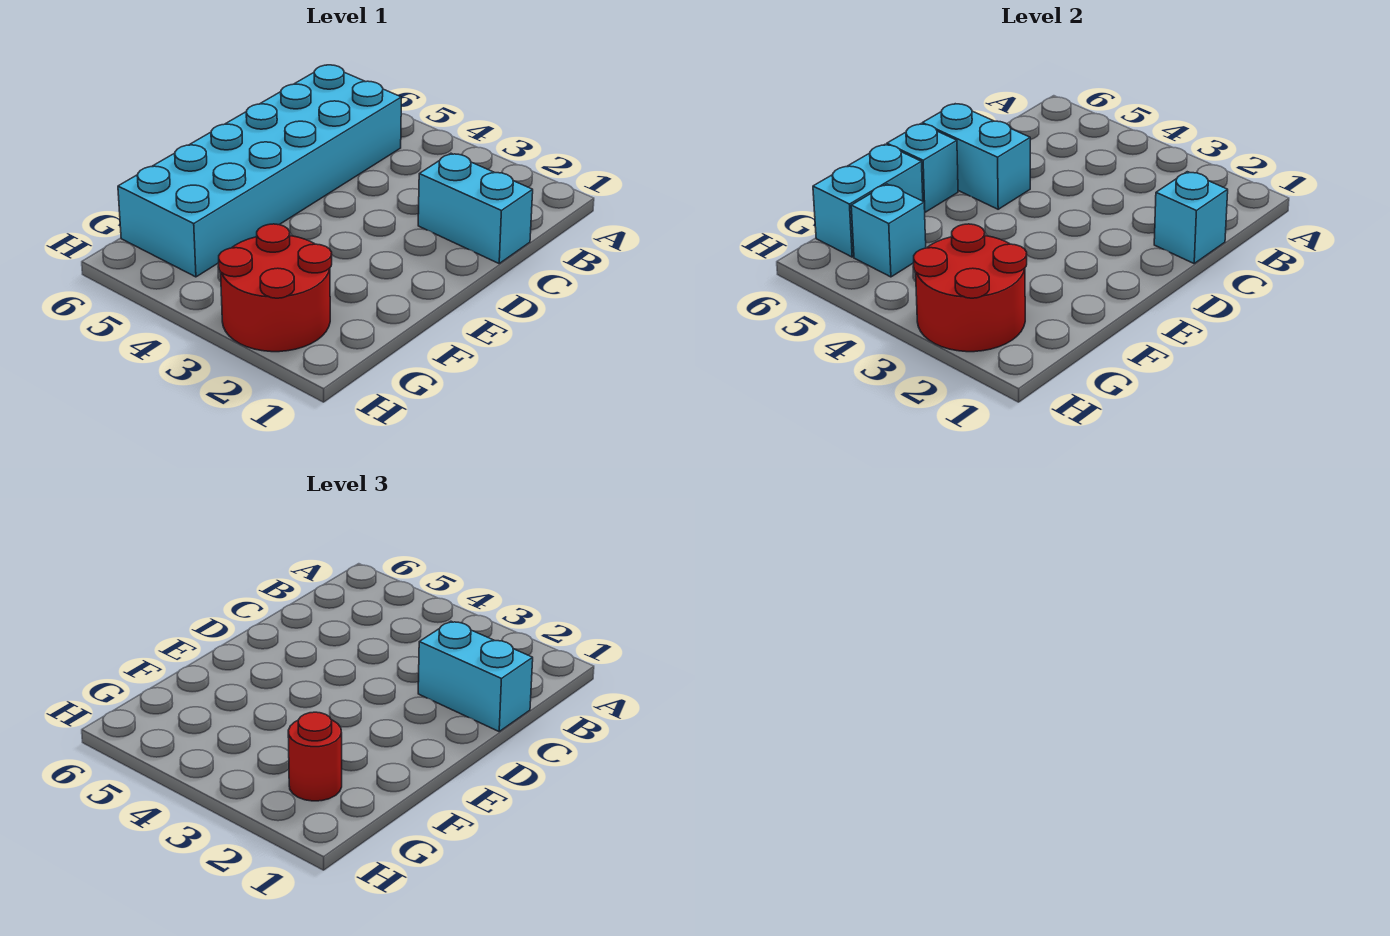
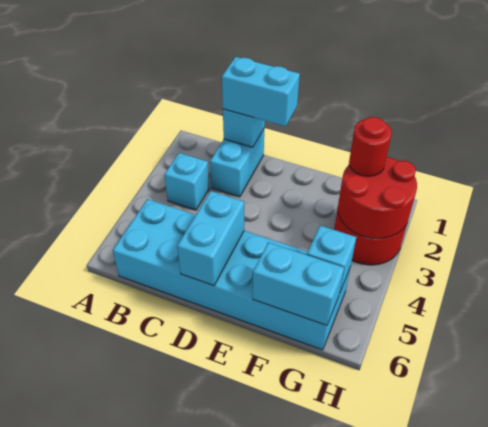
cyan 1x2 brick [418,621,533,731] -> cyan 1x2 brick turned to [222,57,300,126]
cyan 1x1 brick [887,124,958,212] -> cyan 1x1 brick moved to [164,153,209,210]

